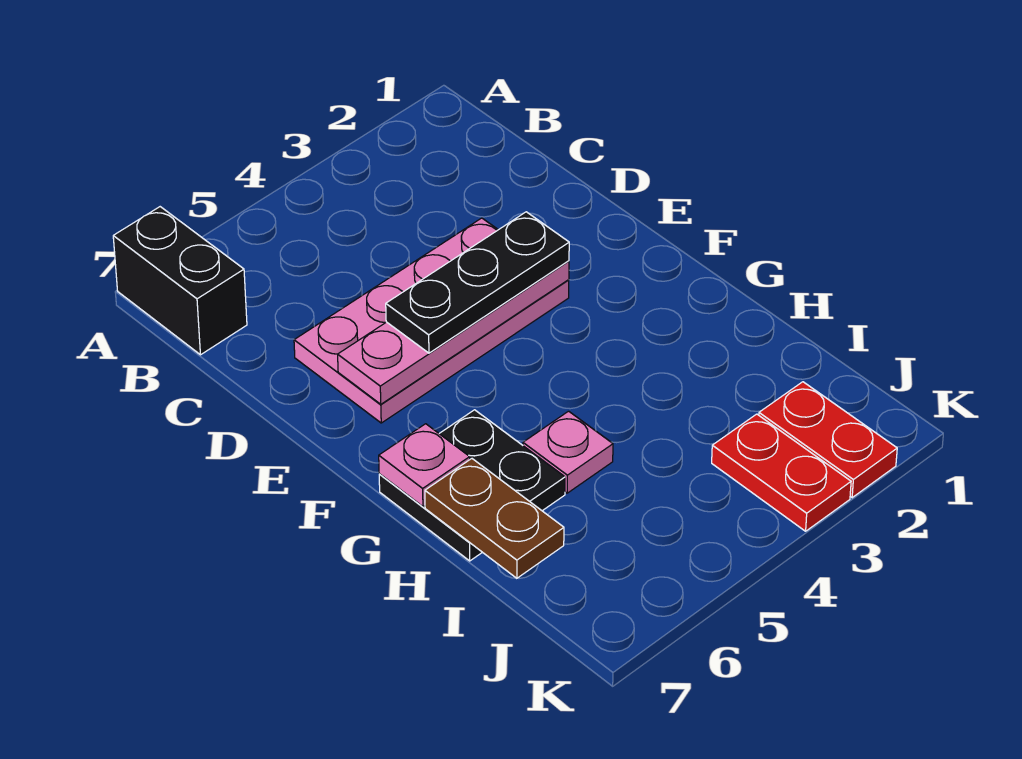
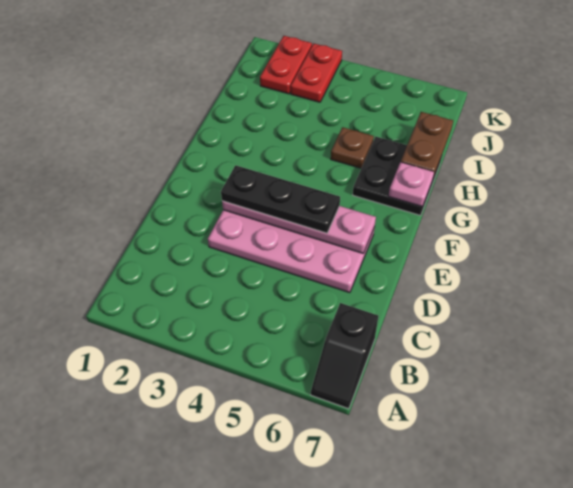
black 1x2 brick [113,207,247,355] -> black 1x2 slope [311,303,378,409]
pink 1x1 plate [523,411,613,493] -> brown 1x1 plate [331,127,374,168]

